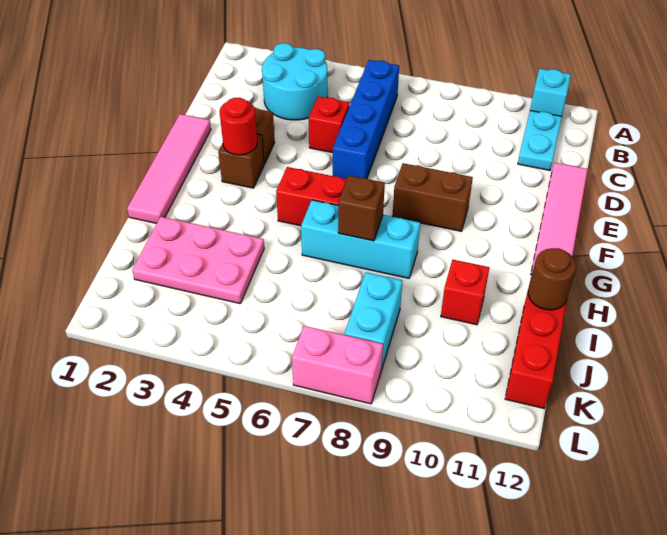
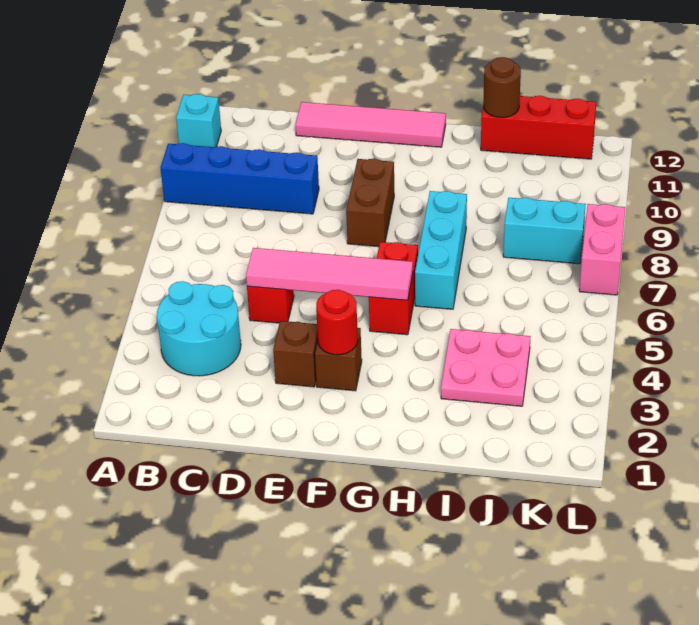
blue 1x4 brick [333,60,399,179] -> blue 1x4 brick moved to [161,143,319,214]
cyan 1x2 plate [518,111,562,170] -> none
pink 1x4 tile [127,114,211,223] -> pink 1x4 tile moved to [246,248,413,300]
brown 1x1 brick [338,175,385,241] -> none
pink 2x3 plate [132,217,264,304] -> pink 2x2 plate [441,329,531,406]
red 1x1 brick [441,259,489,325] -> none

